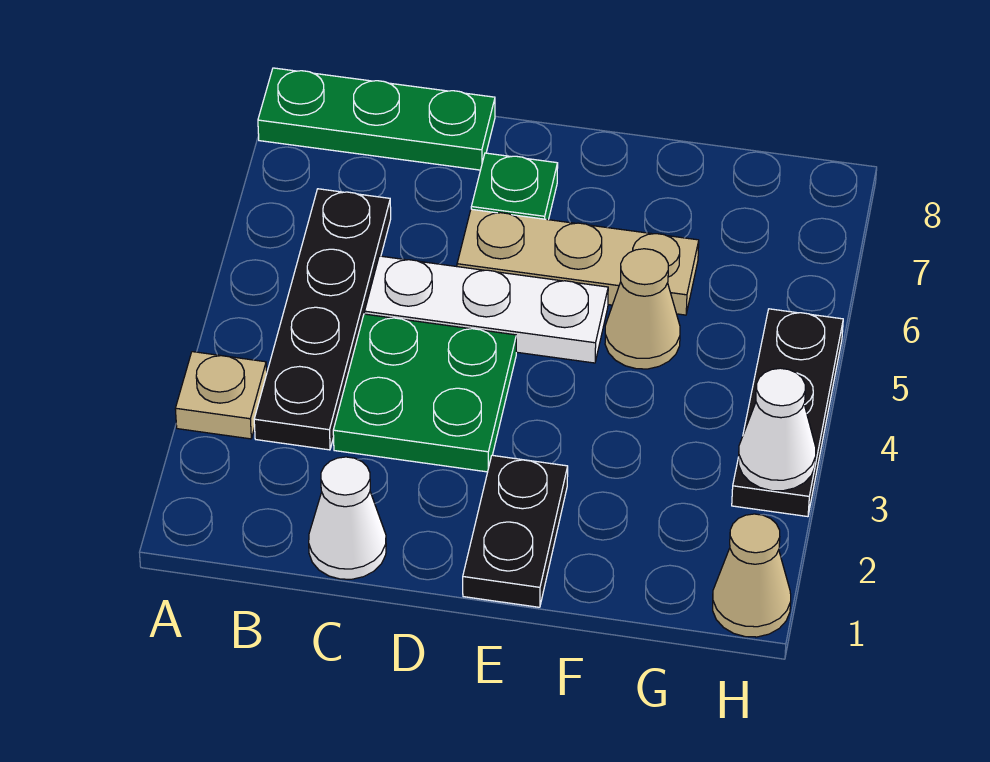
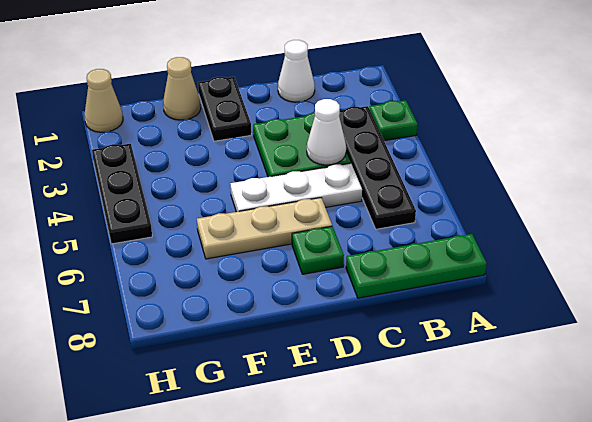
tan 1x1 plate [175,352,267,439] -> green 1x1 plate [370,100,418,141]
tan 1x1 cone [605,249,680,369] -> tan 1x1 cone moved to [163,57,201,120]
white 1x1 cone [739,368,816,491] -> white 1x1 cone moved to [307,99,346,165]

